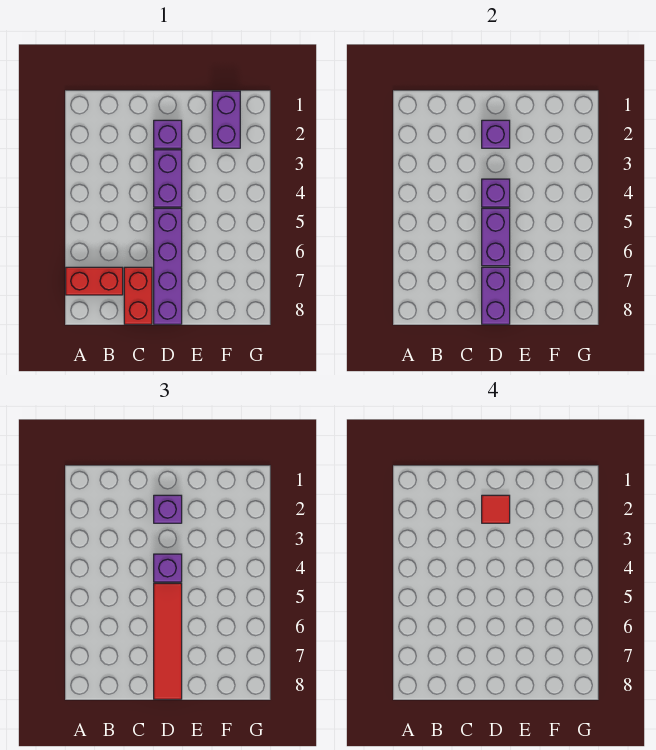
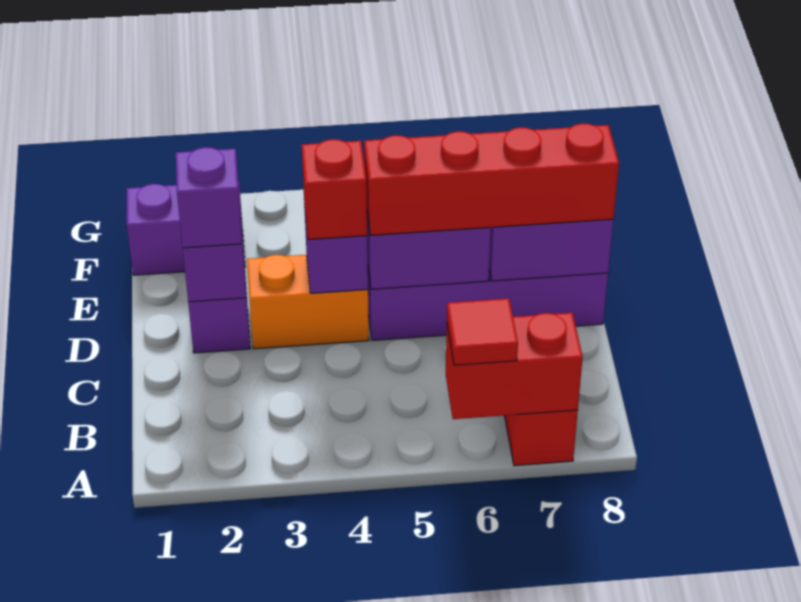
red 1x2 brick [124,267,152,324] -> red 1x2 brick moved to [446,313,583,419]
red 1x1 tile [482,495,510,523] -> red 1x1 tile moved to [447,298,518,365]
purple 1x2 brick [154,150,182,207] -> orange 1x2 brick [247,255,369,349]
purple 1x1 brick [154,554,182,582] -> red 1x1 brick [302,139,367,240]
red 1x4 tile [154,583,182,699] -> red 1x4 brick [364,123,619,235]

